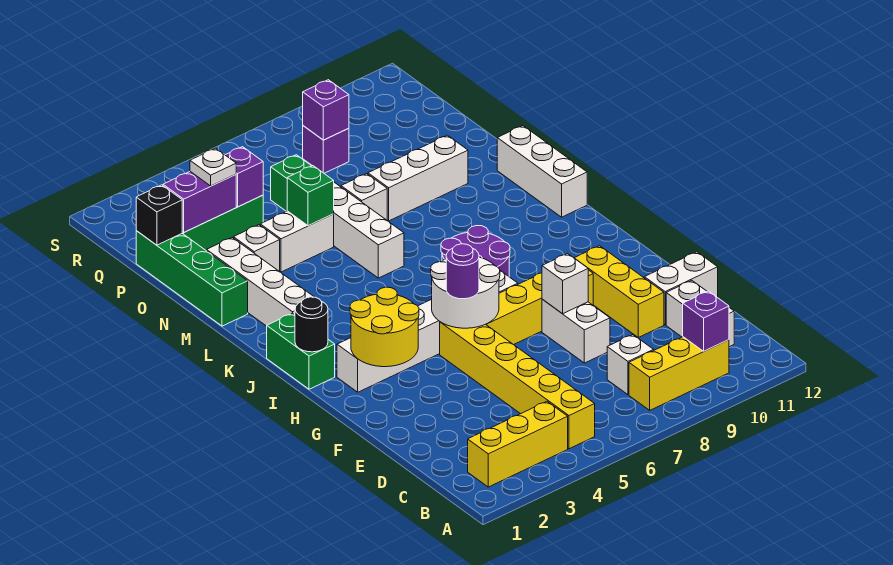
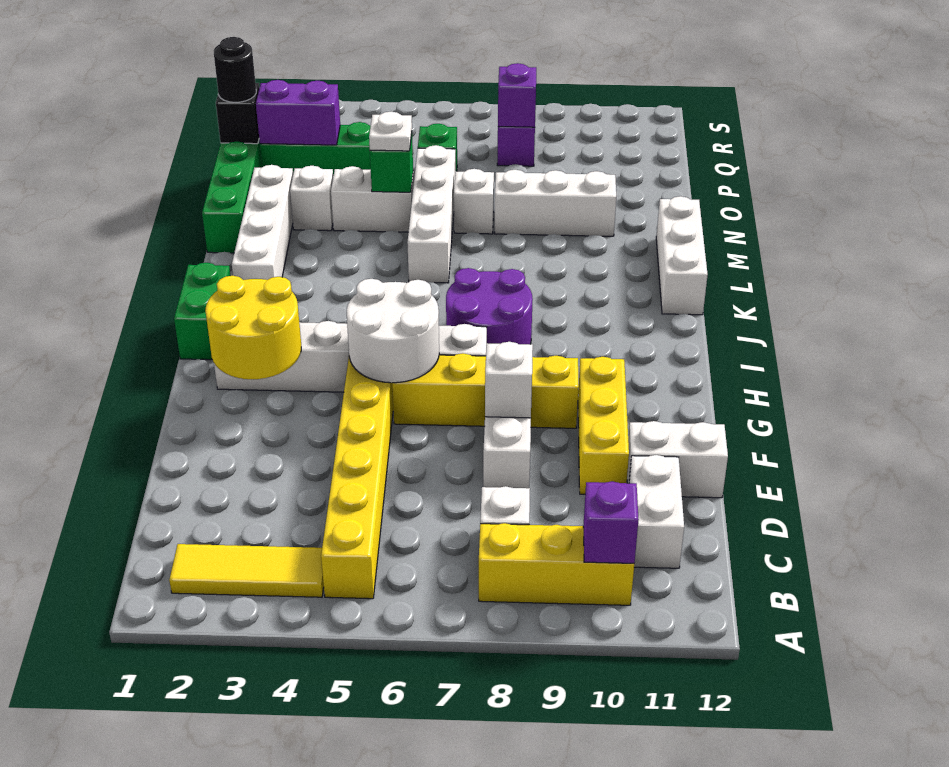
yellow 1x3 brick [468,401,568,487] -> yellow 1x3 tile [169,544,324,597]
purple 1x1 round brick [446,244,479,299] -> none
black 1x1 round brick [295,297,328,352] -> black 1x1 round brick moved to [214,37,256,102]
white 1x1 plate [190,148,236,186] -> white 1x1 plate moved to [369,112,412,151]
purple 1x1 brick [225,147,263,207] -> none

